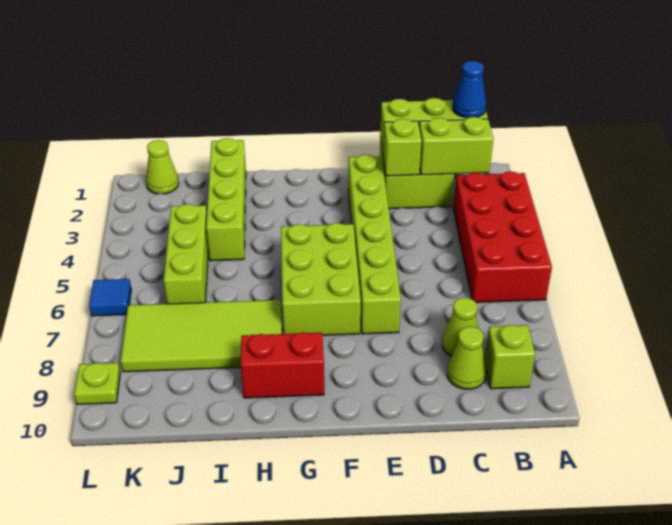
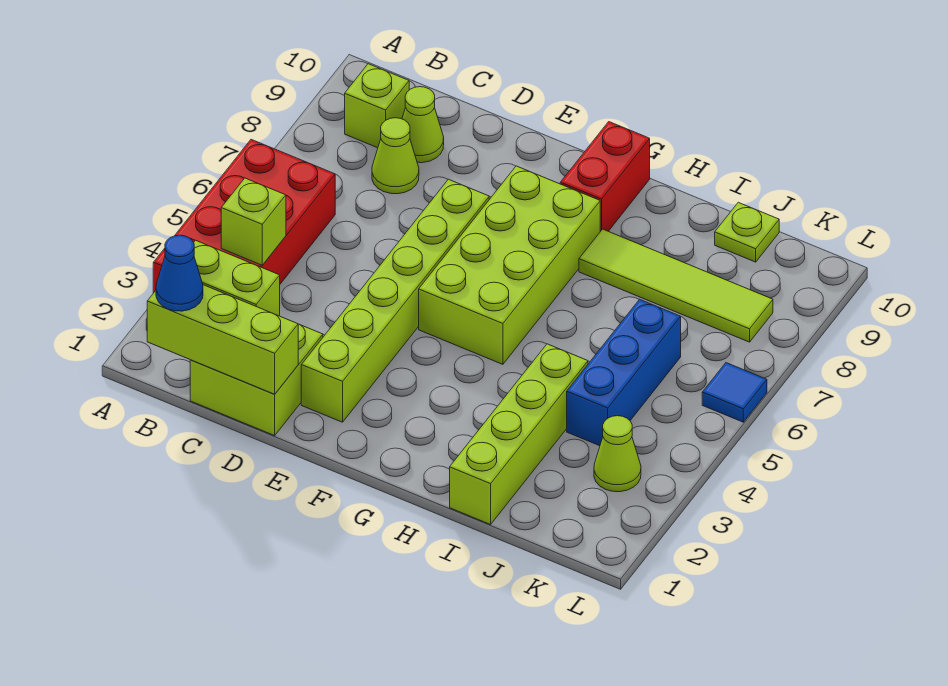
lime 1x1 brick [383,119,422,176] -> lime 1x1 brick moved to [221,178,286,265]
lime 2x3 brick [281,223,361,335] -> lime 2x4 brick [419,166,600,364]
red 1x2 brick [241,332,324,398] -> red 1x2 brick turned to [560,122,650,231]
lime 2x4 tile [121,300,282,372] -> lime 1x4 tile [579,229,773,342]
lime 1x3 brick [164,204,209,304] -> blue 1x3 brick [567,299,681,446]
lime 1x1 cone [146,140,179,194] -> lime 1x1 cone moved to [594,416,641,492]
lime 1x1 plate [74,363,120,404] -> lime 1x1 plate moved to [715,202,779,262]

